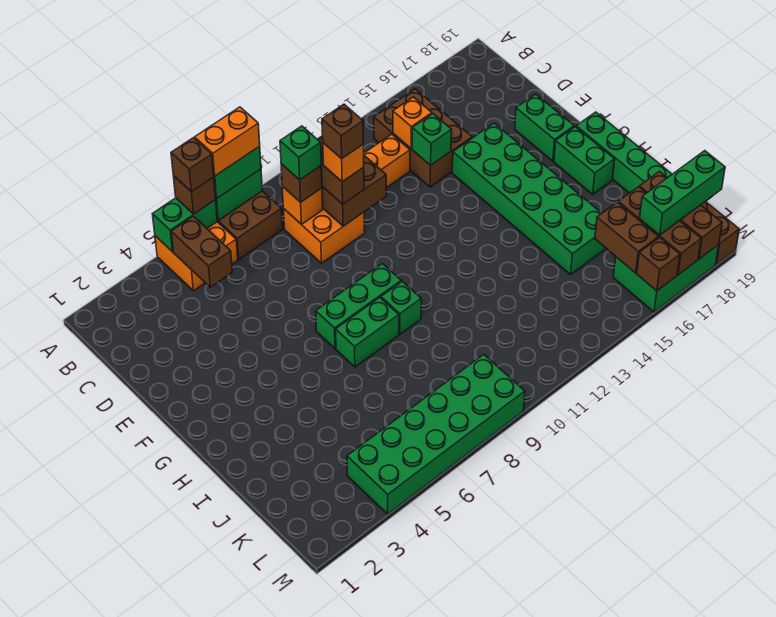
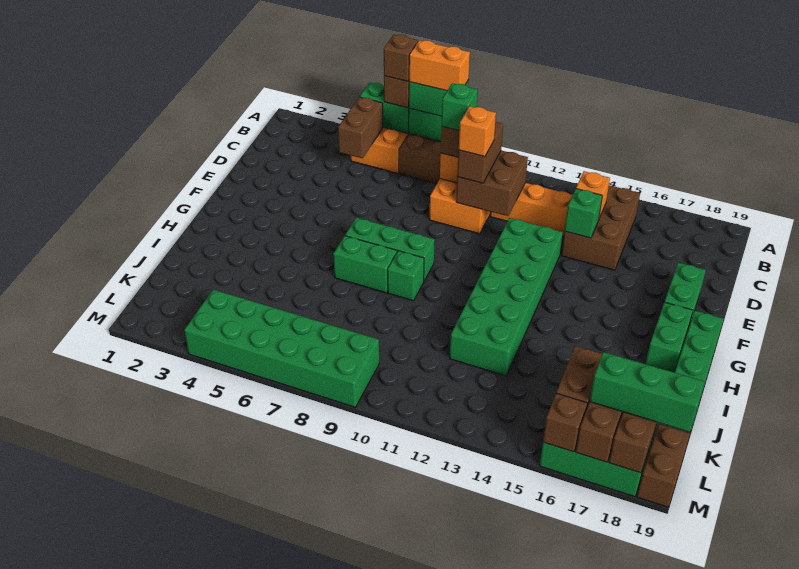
brown 1x1 brick [322,104,364,159] -> none
green 2x6 brick [452,123,606,275] -> green 2x6 brick moved to [450,218,563,376]

